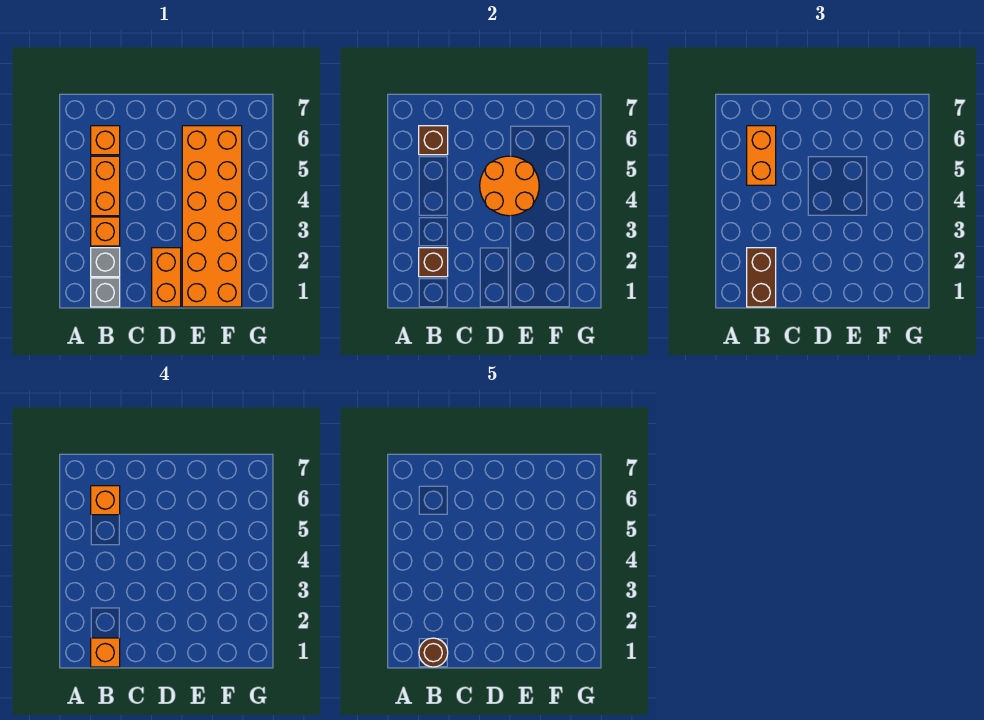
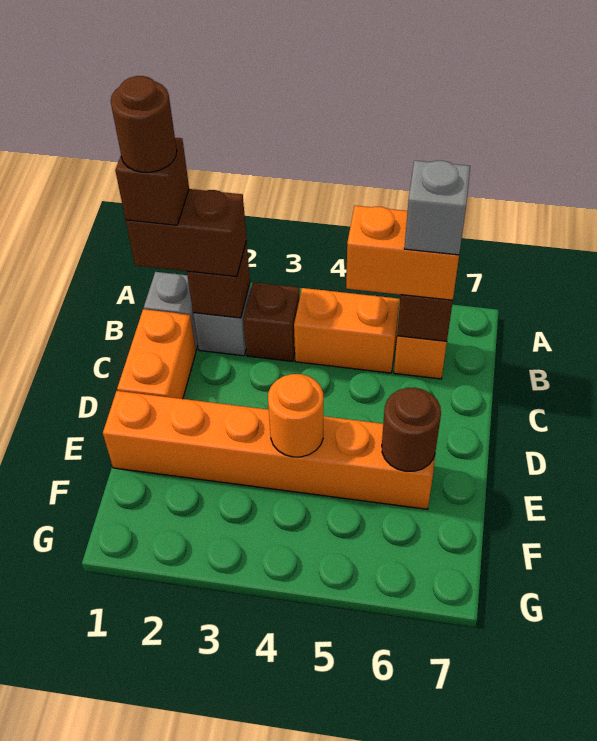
orange 1x1 brick [91,638,120,667] -> brown 1x1 brick [115,138,189,225]
orange 1x1 brick [91,217,120,246] -> brown 1x1 brick [243,282,300,361]
orange 1x1 brick [91,486,120,515] -> grey 1x1 brick [404,160,470,255]
orange 1x2 brick [152,248,181,307] -> orange 1x2 brick turned to [117,309,196,399]
orange 2x2 round brick [480,156,539,216] -> orange 1x1 round brick [268,374,323,457]
orange 2x6 brick [182,126,242,307] -> orange 1x6 brick [103,391,435,509]
none -> brown 1x1 round brick [382,388,441,471]

